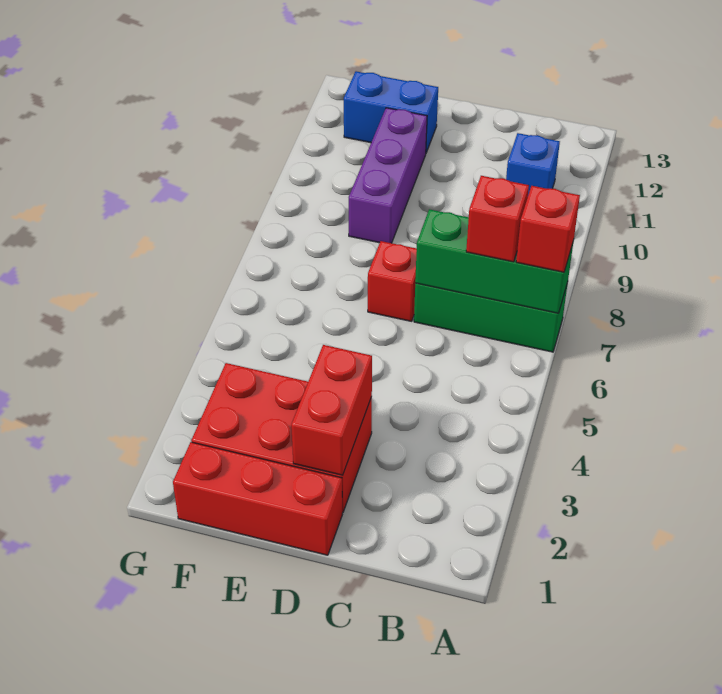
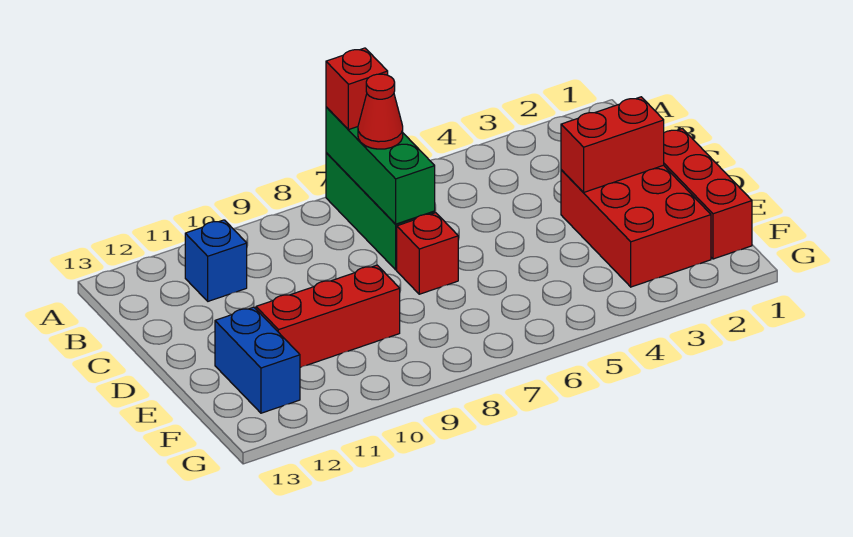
red 1x1 brick [466,176,529,262] -> red 1x1 cone [358,74,403,149]
purple 1x3 brick [349,108,427,243] -> red 1x3 brick [256,265,400,367]

